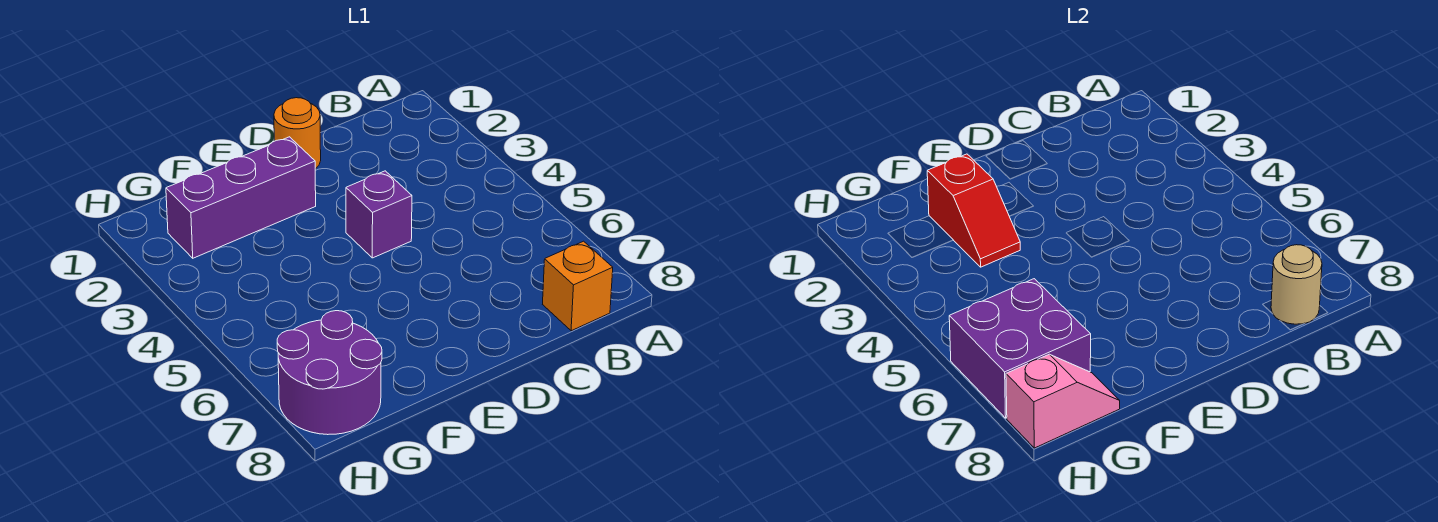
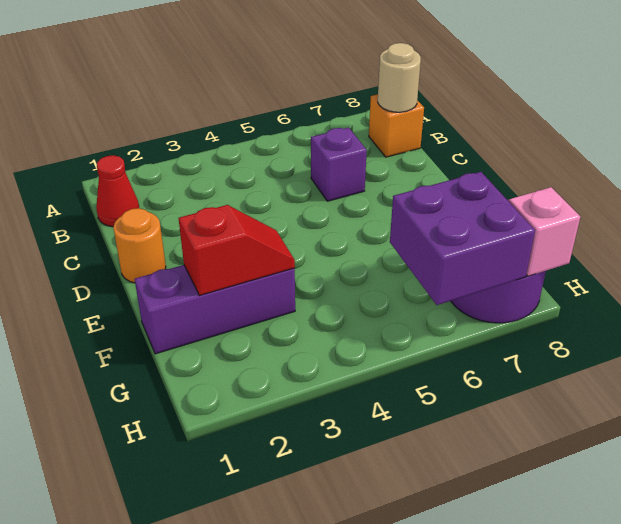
none -> red 1x1 cone [96,155,139,227]
purple 1x1 brick [346,171,412,258] -> purple 1x1 brick moved to [311,128,367,201]
purple 1x3 brick [166,137,316,258] -> purple 1x3 brick turned to [135,265,295,354]

